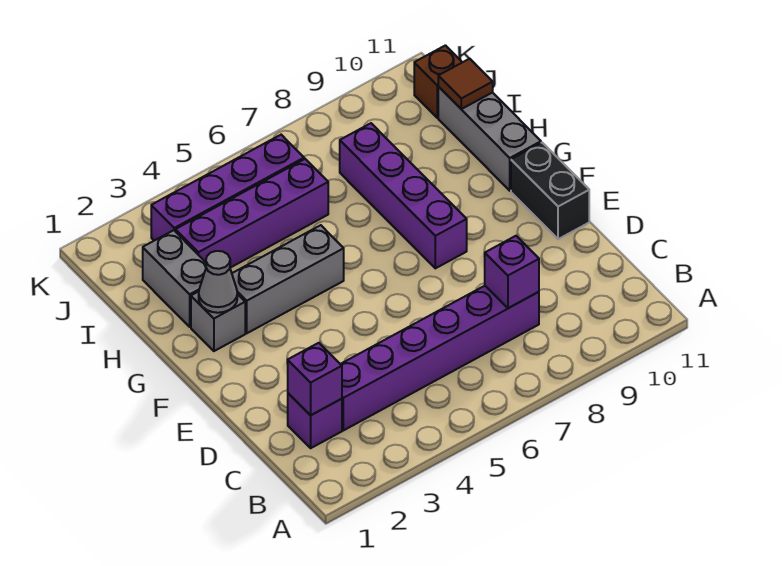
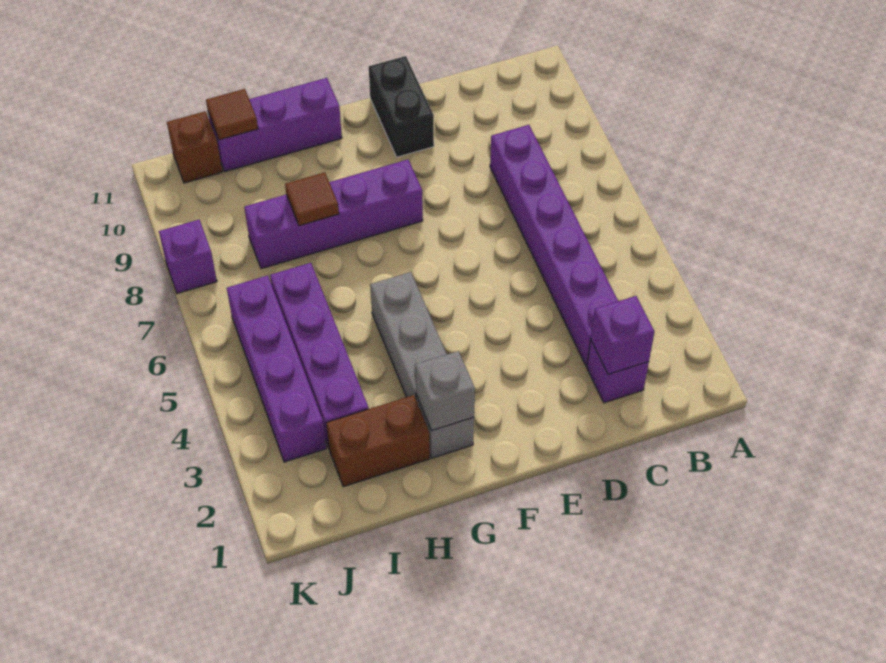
purple 1x1 brick [485,236,539,308] -> purple 1x1 brick moved to [159,220,217,293]
black 1x2 brick [511,143,589,239] -> black 1x2 brick turned to [369,56,434,157]
grey 1x1 cone [199,251,237,313] -> grey 1x1 brick [415,351,475,431]
grey 1x3 brick [438,87,541,191] -> purple 1x3 brick [208,78,342,172]
grey 1x2 brick [143,230,206,327] -> brown 1x2 brick [326,395,430,487]
none -> brown 1x1 tile [285,172,339,226]

